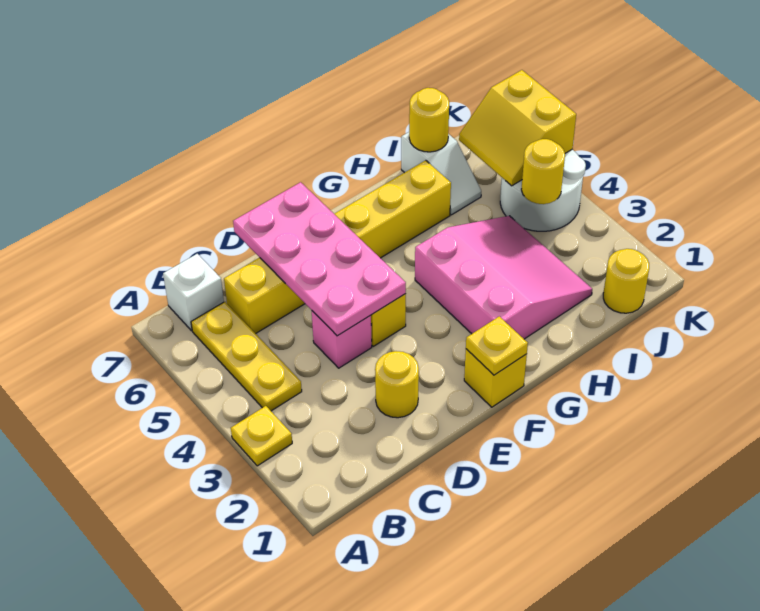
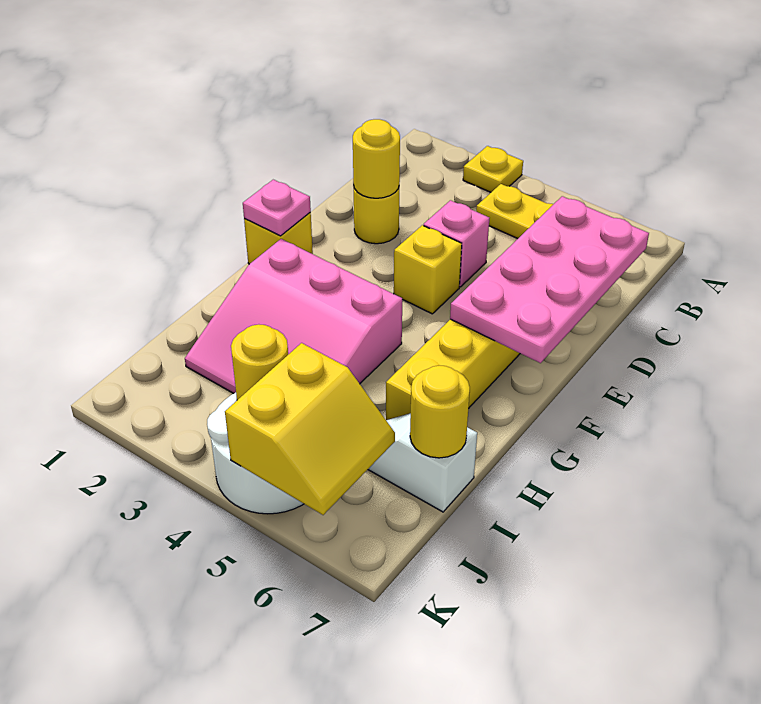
white 1x1 brick [163,254,224,331] -> none
pink 2x4 plate [233,182,406,336] -> pink 2x4 plate turned to [450,196,649,363]
yellow 1x1 plate [466,316,528,375] -> pink 1x1 plate [243,180,311,236]
yellow 1x1 round brick [603,249,649,313] -> yellow 1x1 round brick moved to [353,119,400,198]
yellow 2x2 slope [459,70,576,186] -> yellow 2x2 slope turned to [225,343,395,515]

